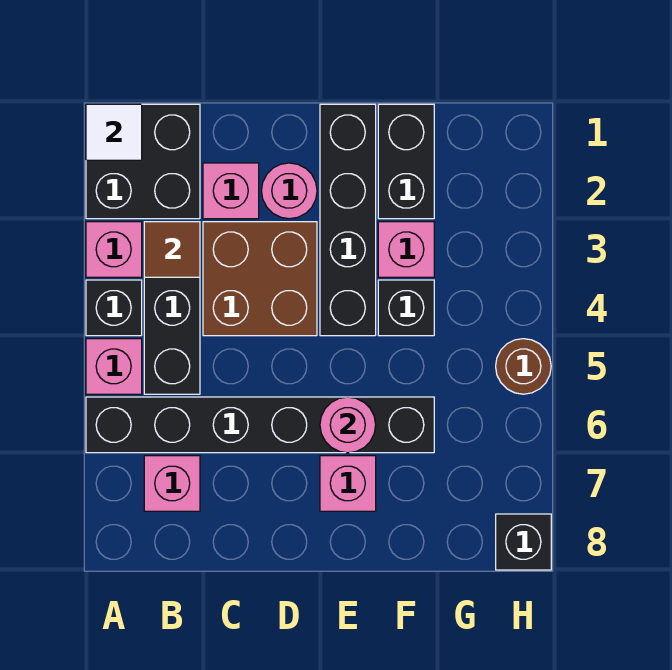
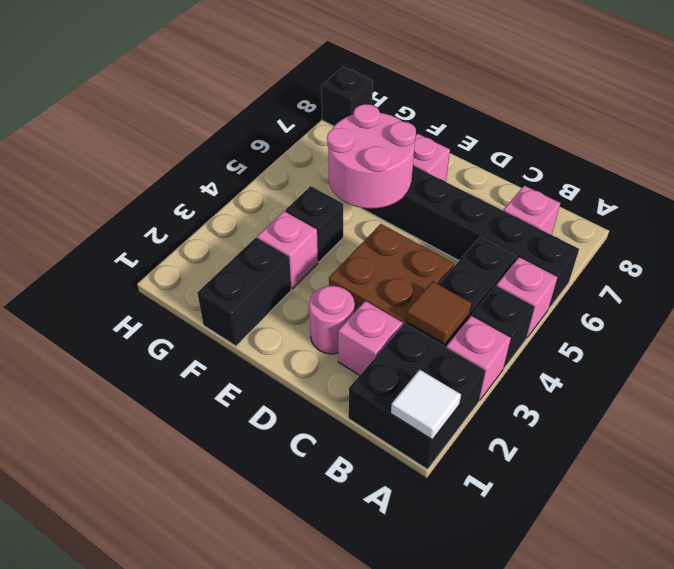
black 1x4 brick [320,104,376,336] -> none
pink 1x1 round brick [320,397,376,453] -> pink 2x2 round brick [327,104,416,209]
brown 1x1 round brick [496,339,551,394] -> none

